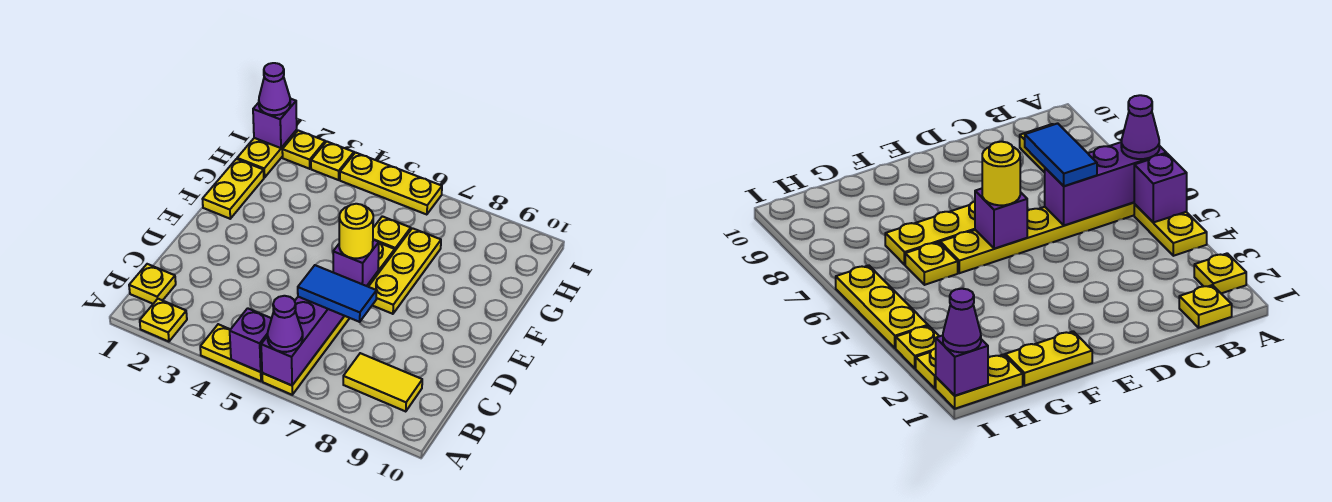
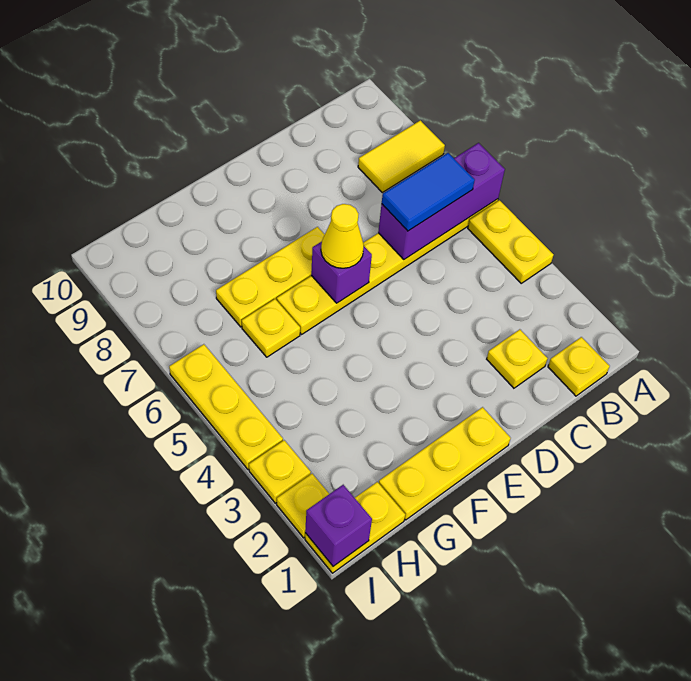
yellow 1x1 plate [140,299,187,342] -> yellow 1x1 plate moved to [487,329,548,388]
purple 1x1 brick [230,308,272,372] -> none
purple 1x1 cone [268,296,303,352] -> none
yellow 1x2 tile [343,353,422,412] -> yellow 1x2 tile turned to [358,120,445,192]
blue 1x2 tile [298,265,377,322] -> blue 1x2 tile turned to [382,153,475,231]
yellow 1x1 round brick [339,204,373,258] -> yellow 1x1 cone [321,204,364,268]
yellow 1x2 plate [203,159,264,219] -> yellow 1x3 plate [379,407,511,520]
purple 1x1 cone [259,63,290,115] -> none

